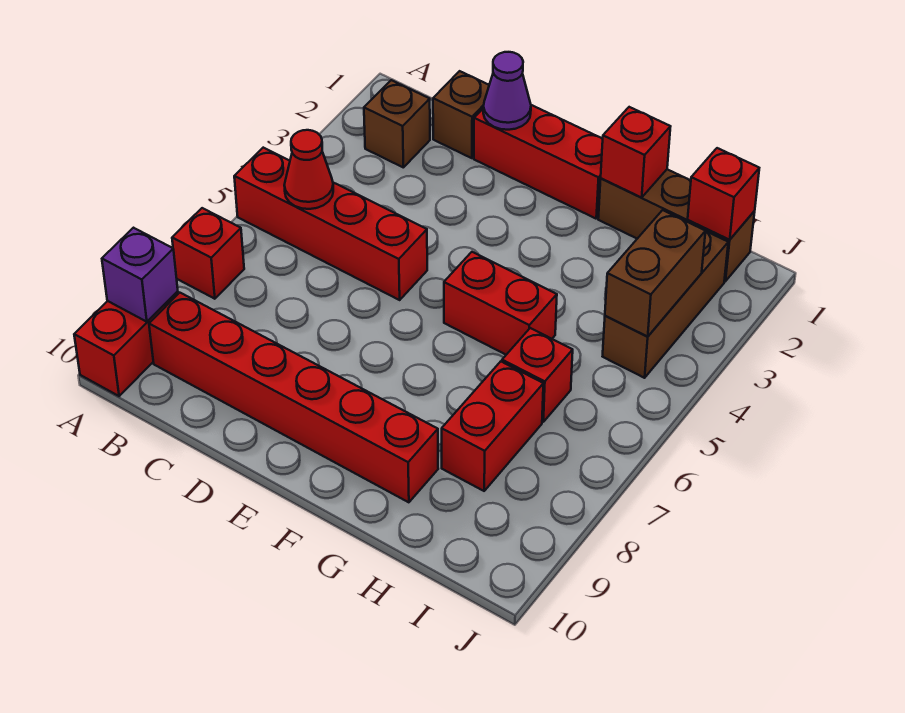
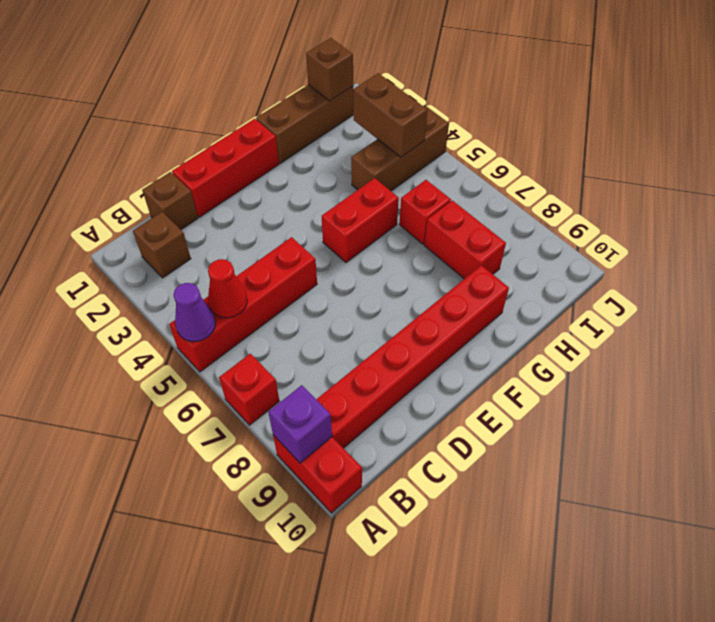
purple 1x1 cone [483,52,531,130] -> purple 1x1 cone moved to [174,283,215,341]
red 1x1 brick [601,107,671,197] -> none
red 1x1 brick [688,148,759,240] -> brown 1x1 brick [306,38,353,101]
brown 1x3 brick [603,231,728,378] -> brown 1x3 brick turned to [351,106,449,191]

